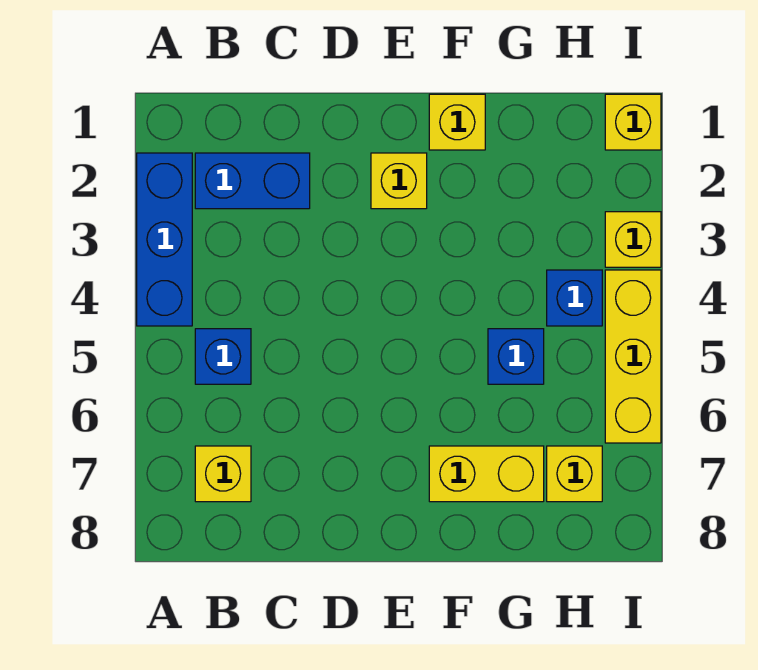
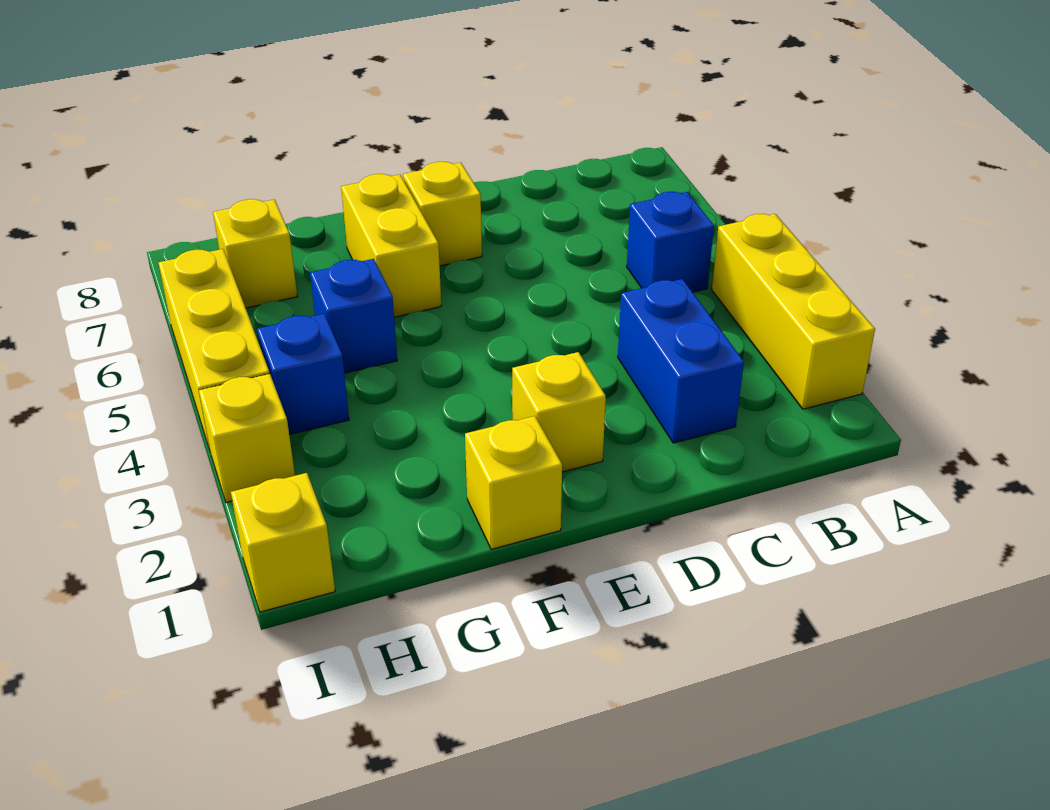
blue 1x3 brick [137,153,192,326] -> yellow 1x3 brick [712,214,875,409]
blue 1x2 brick [195,153,310,209] -> blue 1x2 brick turned to [618,279,744,443]
yellow 1x1 brick [195,446,251,502] -> yellow 1x1 brick moved to [403,162,482,266]
yellow 1x2 brick [429,446,544,502] -> yellow 1x2 brick turned to [341,174,441,317]

